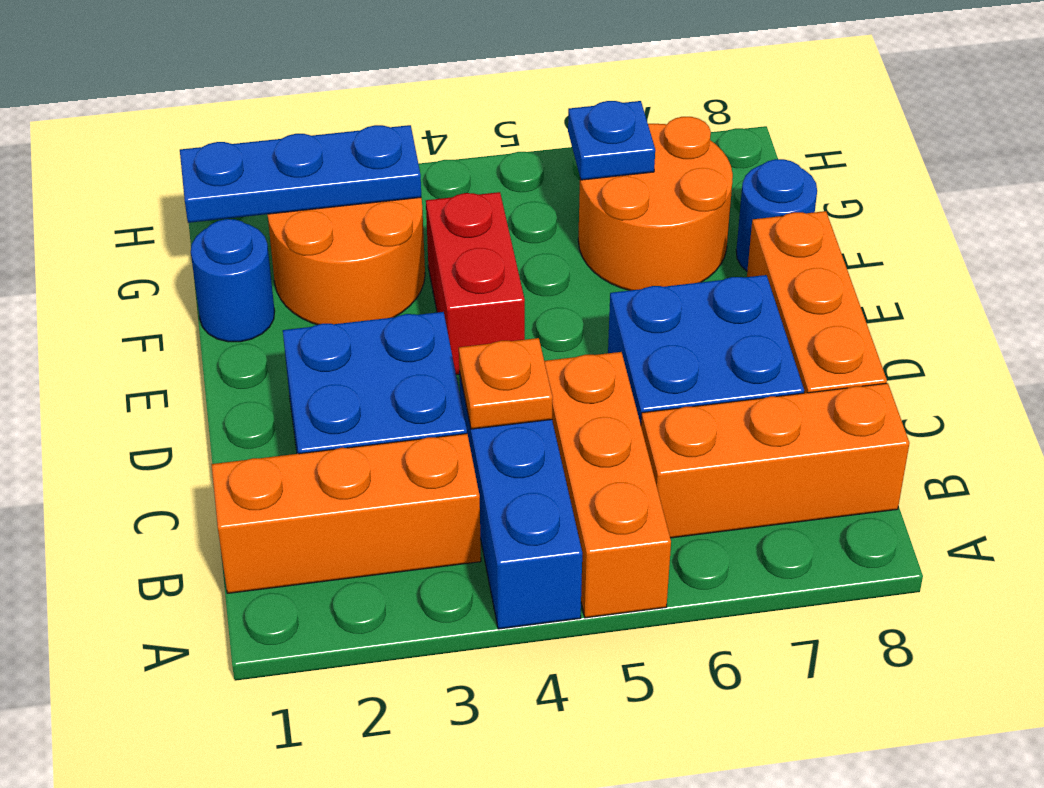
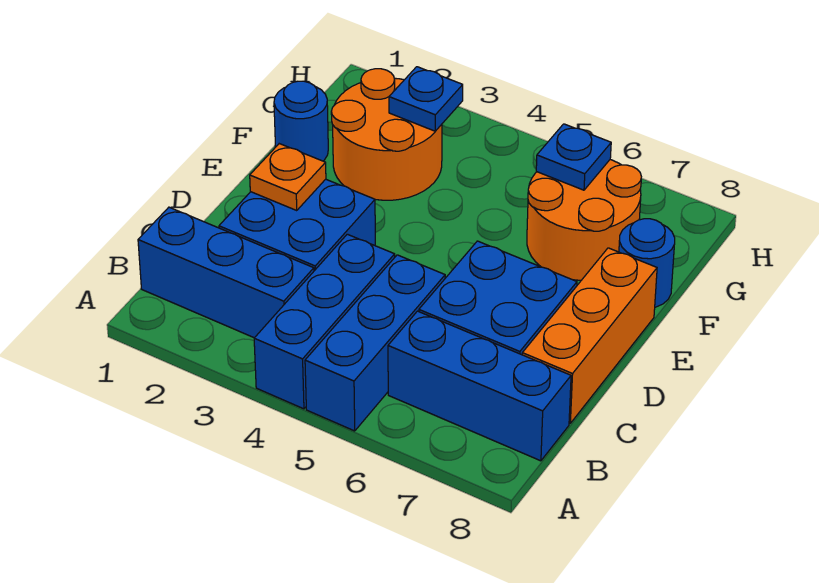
orange 1x3 brick [544,352,671,618] -> blue 1x3 brick [305,255,445,431]
orange 1x3 brick [211,434,481,593] -> blue 1x3 brick [138,207,314,338]
orange 1x3 brick [641,383,909,538] -> blue 1x3 brick [388,311,571,461]
orange 1x1 plate [459,338,552,429] -> orange 1x1 plate moved to [250,144,326,210]
red 1x2 brick [426,192,525,375] -> none
blue 1x3 plate [180,125,421,223] -> blue 1x1 plate [389,67,463,131]

